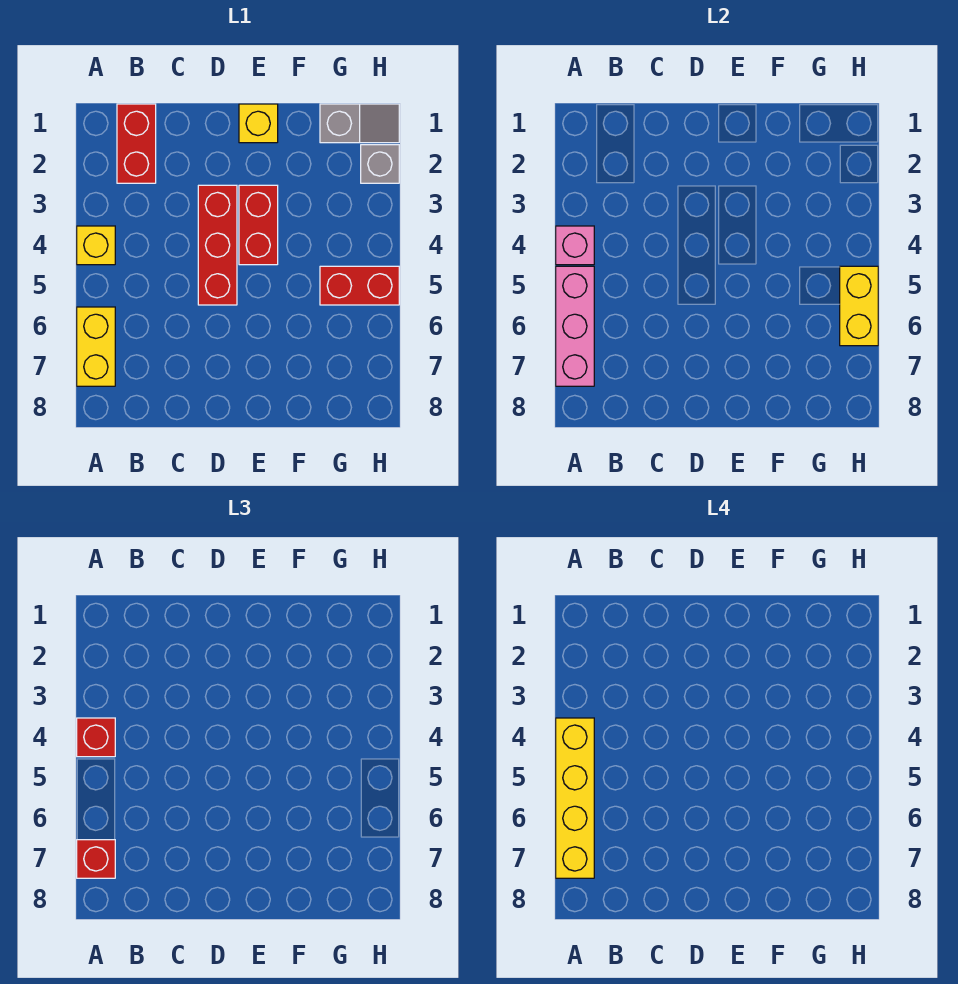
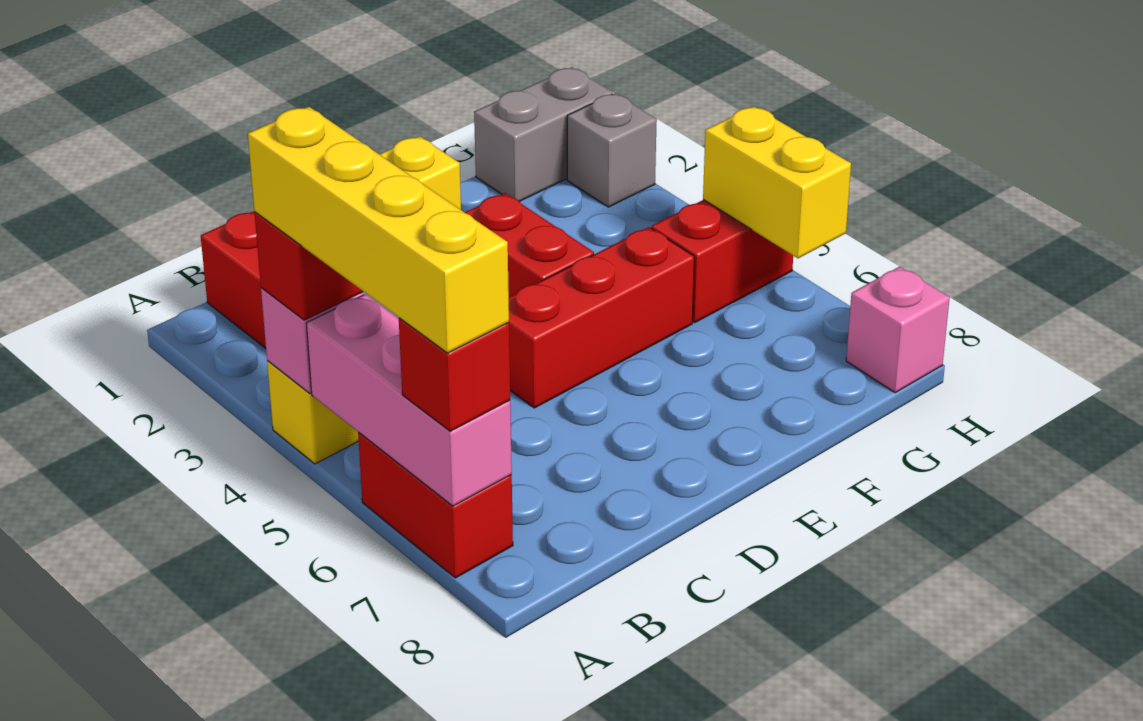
yellow 1x2 brick [77,307,115,386] -> red 1x2 brick [358,432,513,578]
red 1x3 brick [198,185,237,305] -> red 1x3 brick turned to [509,227,694,408]
grey 1x2 slope [320,104,399,143] -> grey 1x2 brick [474,67,613,201]
none -> pink 1x1 brick [846,267,950,393]

